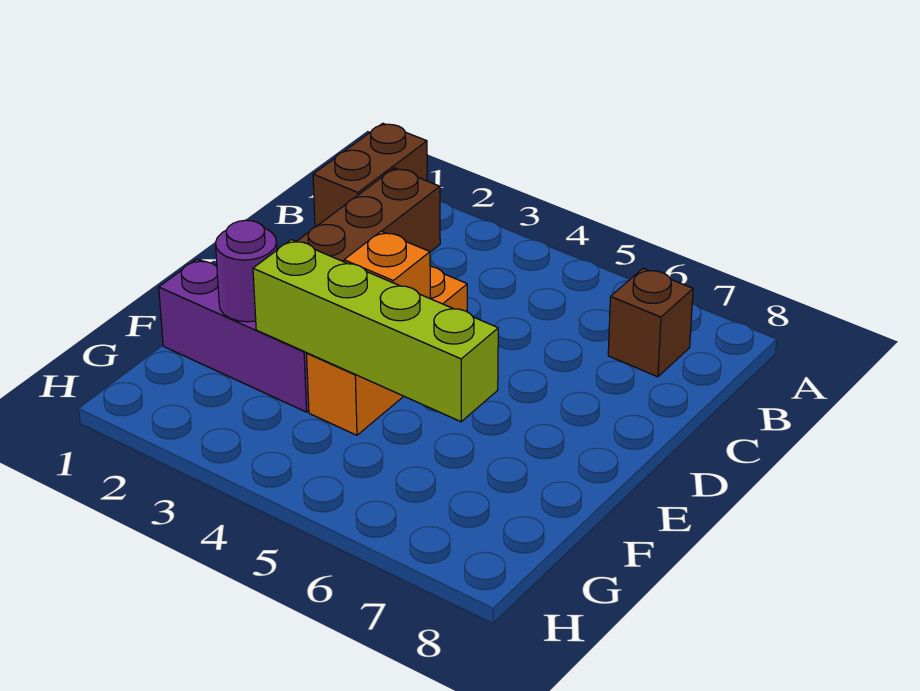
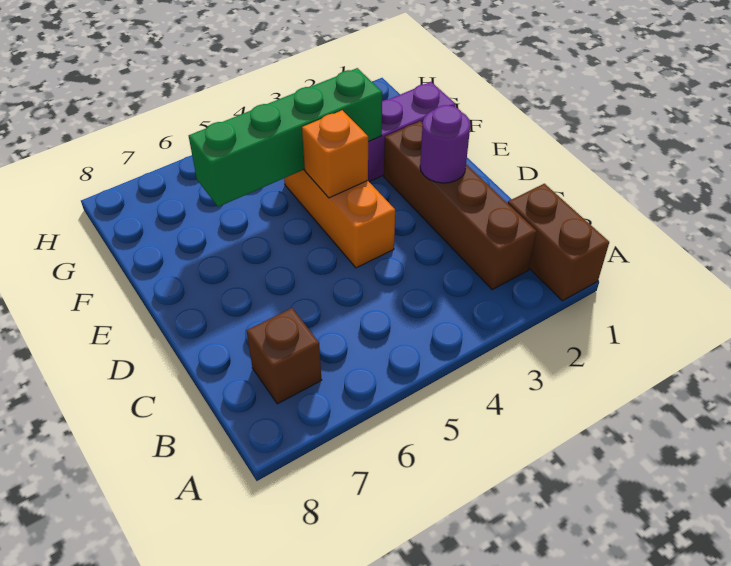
purple 1x1 round brick [216,220,277,322] -> purple 1x1 round brick moved to [420,105,470,183]
lime 1x4 brick [253,240,498,422] -> green 1x4 brick [189,68,382,207]

